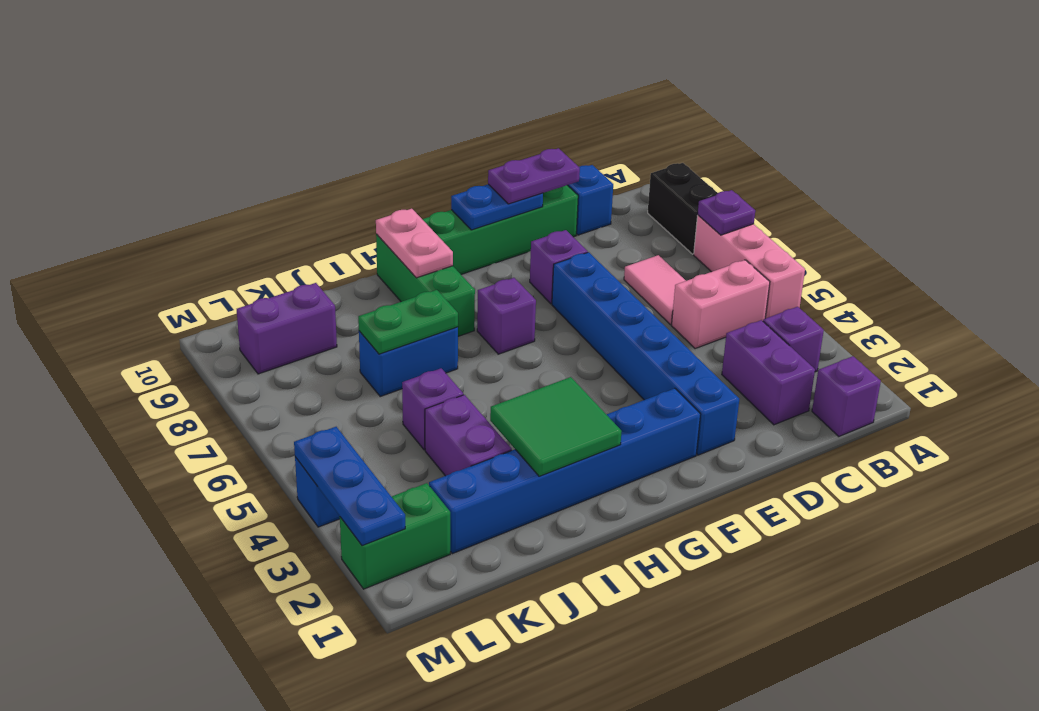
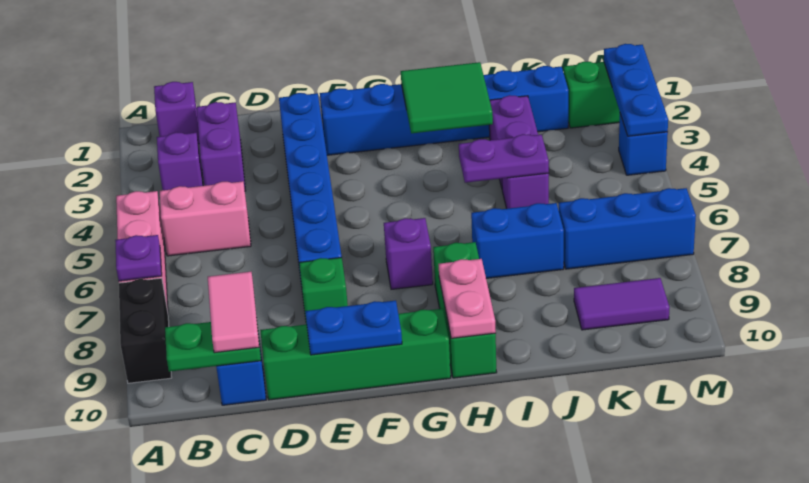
pink 1x2 tile [624,255,686,325] -> pink 1x2 tile moved to [208,272,259,353]
purple 1x2 plate [488,148,580,204] -> purple 1x2 plate moved to [459,134,549,183]
purple 1x1 brick [530,230,588,304] -> green 1x1 brick [299,257,348,324]
green 1x2 plate [358,290,458,354] -> green 1x2 plate moved to [165,322,261,372]
none -> blue 1x3 brick [559,188,696,269]
purple 1x2 brick [237,283,337,374] -> purple 1x2 tile [574,278,670,330]

